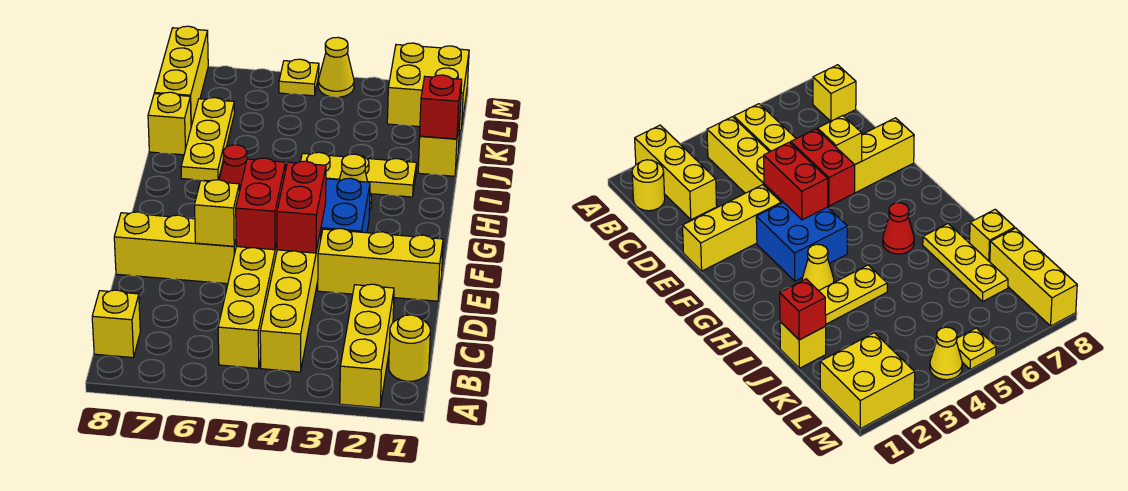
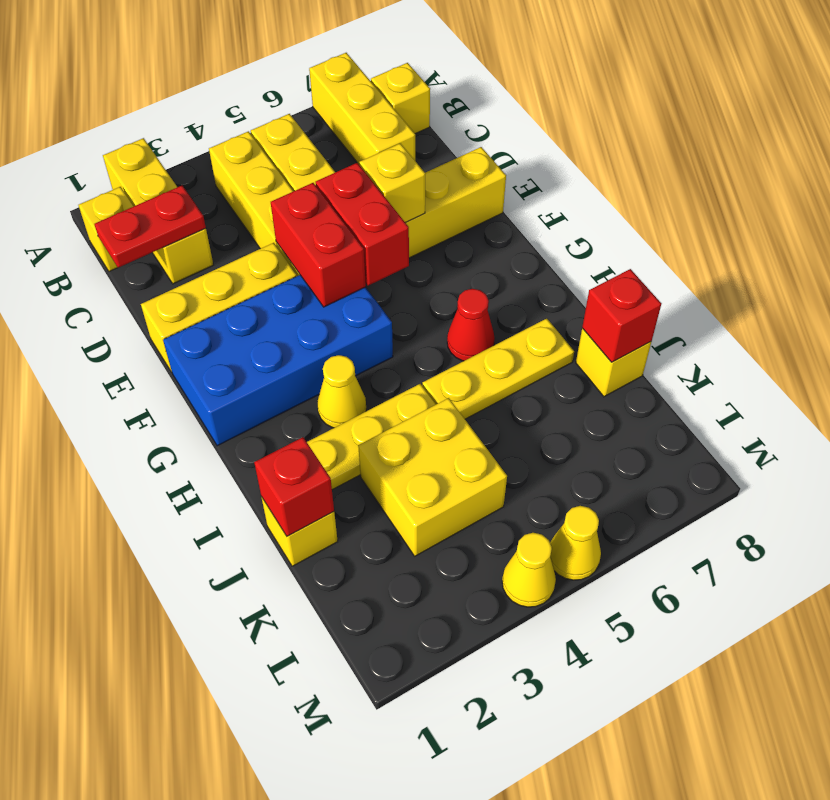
yellow 1x1 round brick [389,315,430,381] -> yellow 1x1 brick [79,187,133,271]
none -> red 1x2 plate [95,186,206,268]
blue 2x2 brick [321,178,370,236] -> blue 2x4 brick [163,275,393,446]
yellow 1x3 plate [181,98,235,181] -> yellow 1x3 plate turned to [422,319,574,419]
none -> red 1x1 brick [582,269,661,362]
yellow 1x3 brick [154,26,208,126] -> yellow 1x3 brick moved to [309,53,415,165]
yellow 2x2 brick [387,43,469,130] -> yellow 2x2 brick moved to [358,398,507,556]
yellow 1x1 plate [279,59,319,96] -> yellow 1x1 cone [550,506,601,580]

